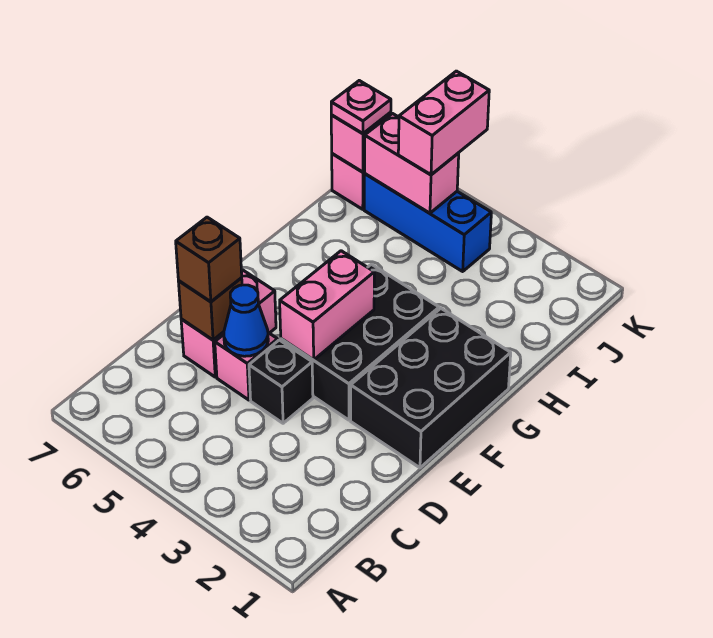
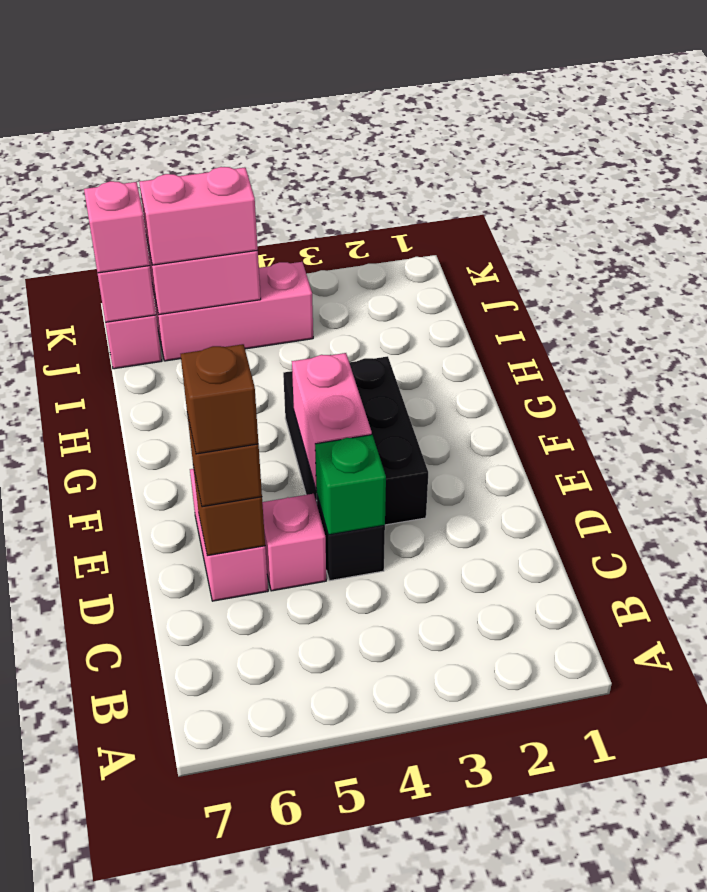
none -> green 1x1 brick [315,435,386,535]
blue 1x1 cone [224,285,268,356] -> none
none -> brown 1x1 brick [181,344,258,454]
black 2x3 brick [351,308,511,468] -> none
blue 1x3 brick [364,174,491,271] -> pink 1x3 brick [152,262,313,361]
pink 1x2 brick [398,71,489,175] -> pink 1x2 brick turned to [139,167,258,265]
pink 1x1 plate [331,81,391,134] -> pink 1x1 brick [84,181,150,273]

